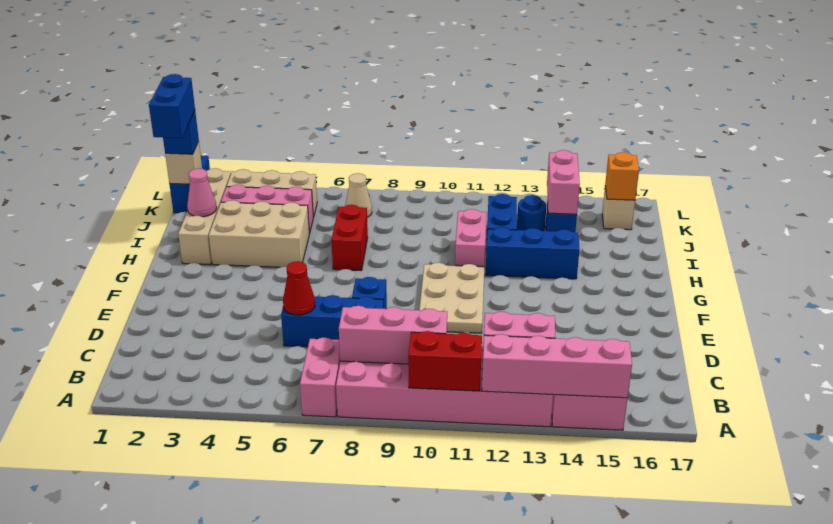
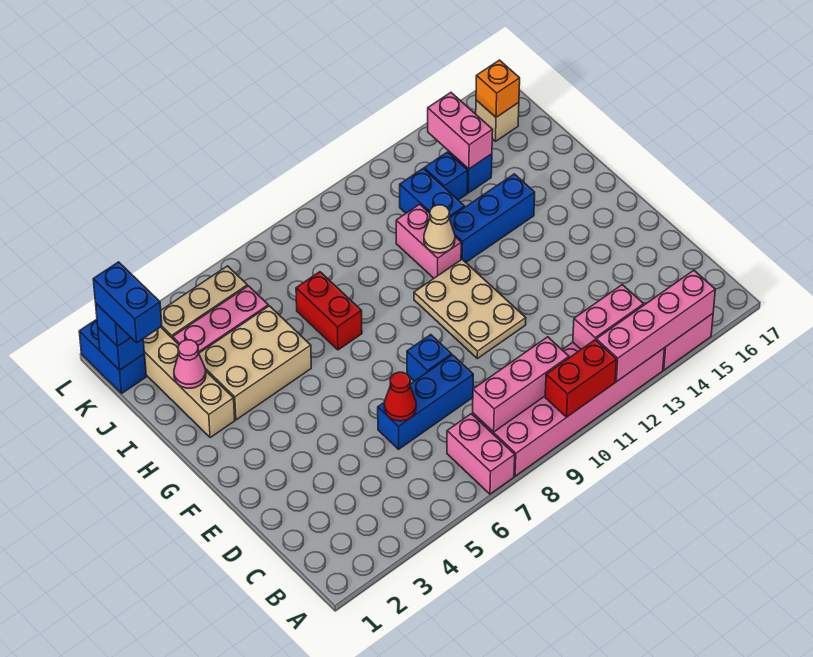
blue 1x1 round brick [517,195,546,231] -> blue 1x1 brick [424,152,468,200]
tan 1x1 brick [165,141,202,184] -> blue 1x1 brick [98,328,144,370]
tan 1x1 cone [345,173,372,217] -> tan 1x1 cone moved to [424,205,455,253]

